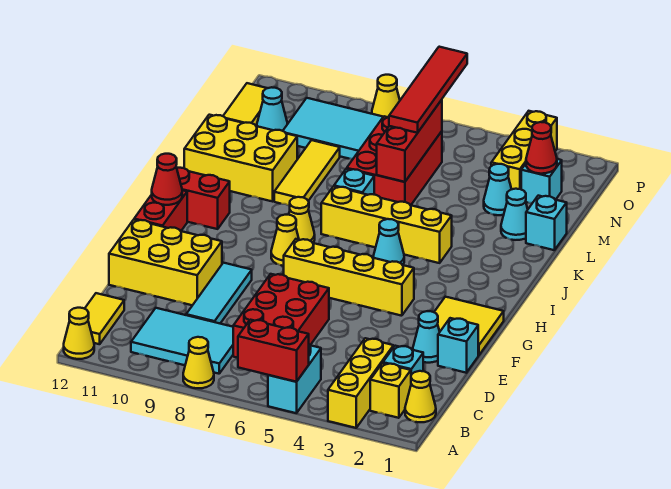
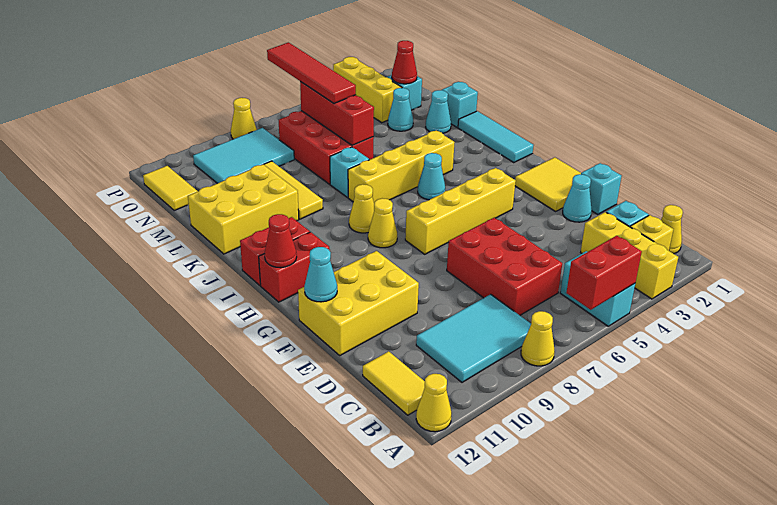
cyan 1x3 tile [186,263,252,323] -> cyan 1x3 tile moved to [458,111,533,163]
red 1x2 brick [134,190,187,231] -> red 1x2 brick turned to [259,232,330,302]
cyan 1x1 cone [257,87,287,131] -> cyan 1x1 cone moved to [304,247,337,302]

